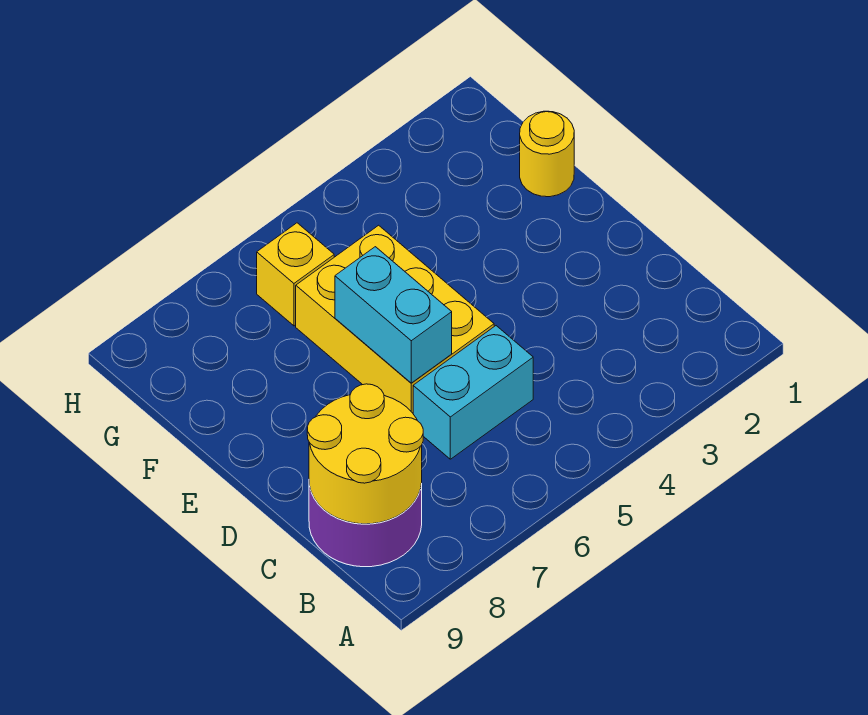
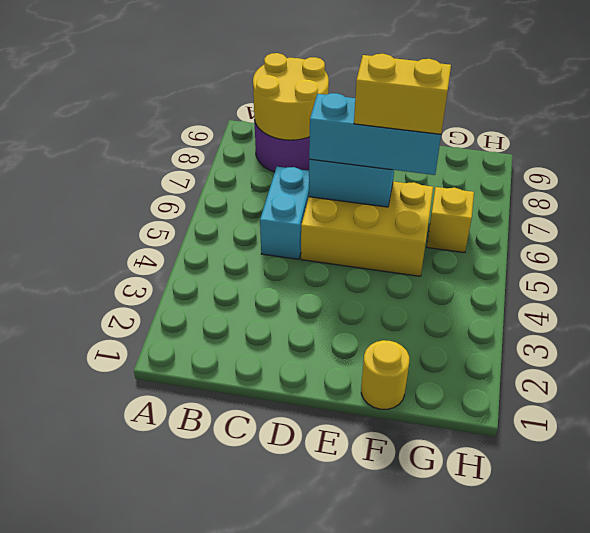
none -> cyan 1x3 brick [309,93,441,175]
none -> yellow 1x2 brick [354,54,451,134]

